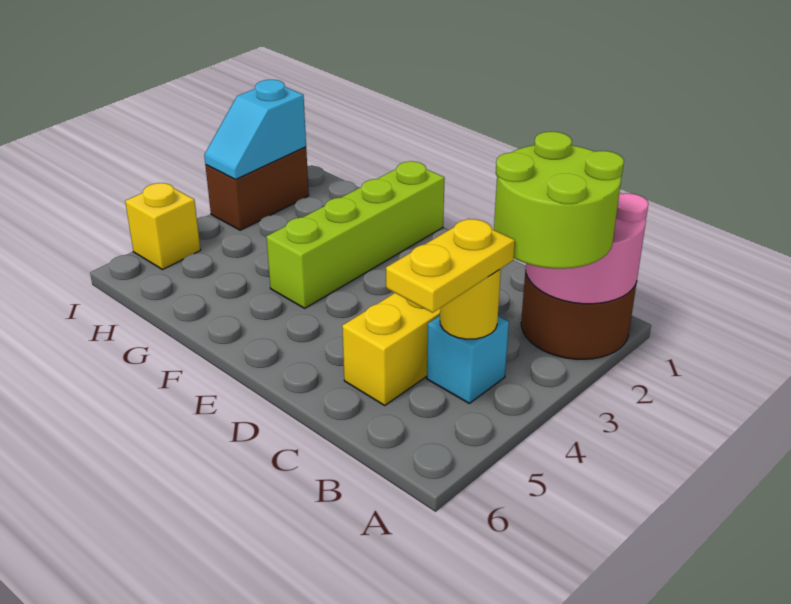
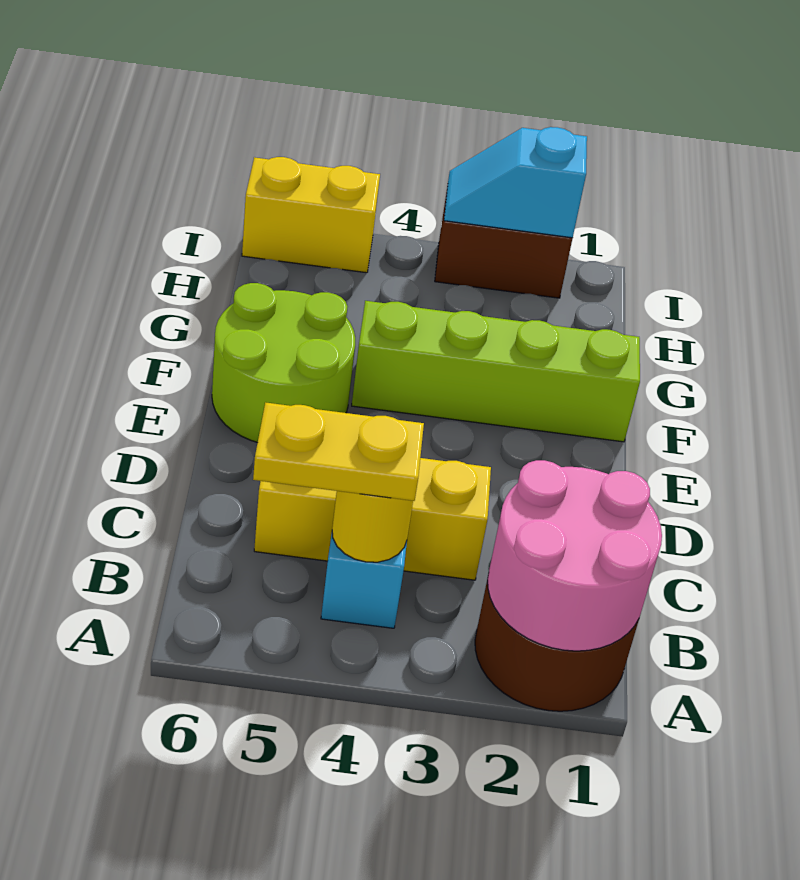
lime 2x2 round brick [494,132,624,269] -> lime 2x2 round brick moved to [212,283,355,443]
yellow 1x1 brick [125,183,201,270] -> yellow 1x2 brick [242,157,380,273]

